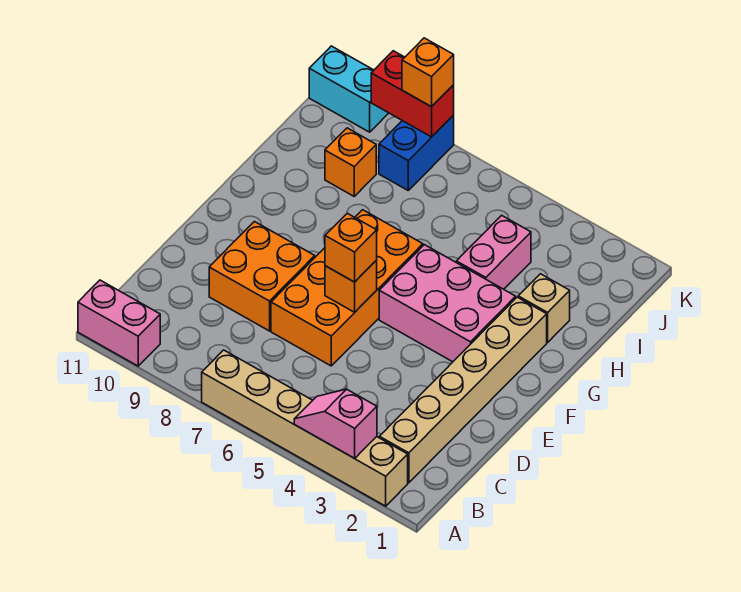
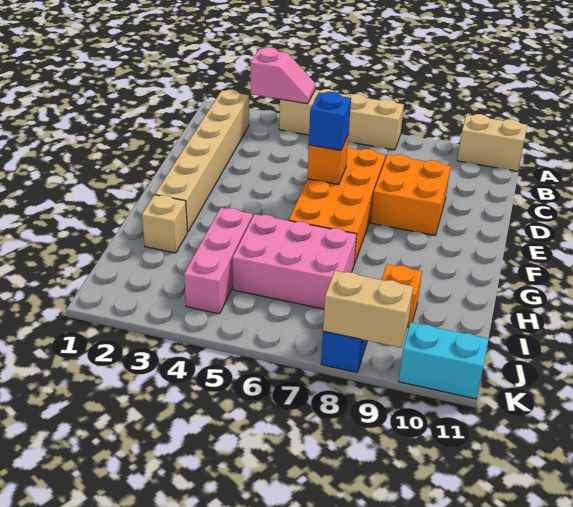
tan 1x6 brick [202,350,408,506] -> tan 1x4 brick [279,89,404,150]
pink 1x2 brick [78,280,160,366] -> tan 1x2 brick [457,114,527,171]
orange 1x1 brick [325,213,377,282] -> blue 1x1 brick [309,92,351,151]
pink 2x3 brick [379,245,516,362] -> pink 2x3 brick moved to [232,214,357,309]
pink 1x2 brick [456,215,531,289] -> pink 1x3 brick [184,208,253,314]
red 1x2 brick [371,51,454,137] -> tan 1x2 brick [323,271,413,348]
orange 1x1 brick [402,38,454,107] -> none

